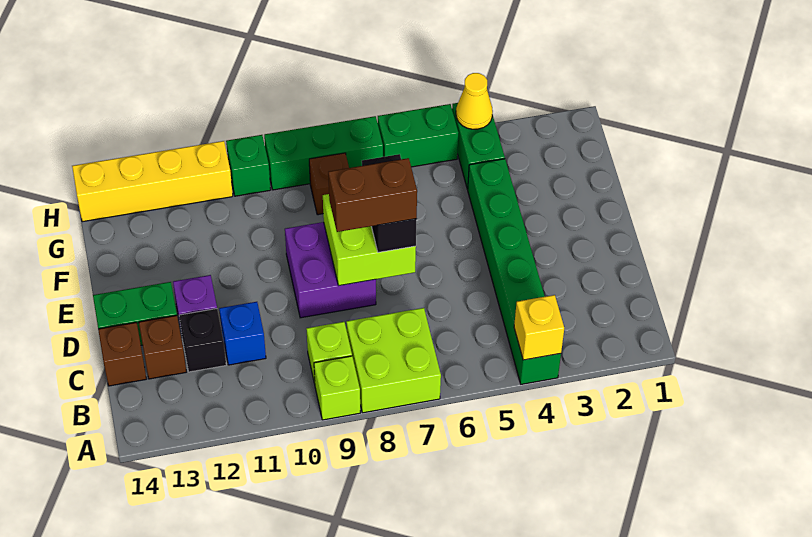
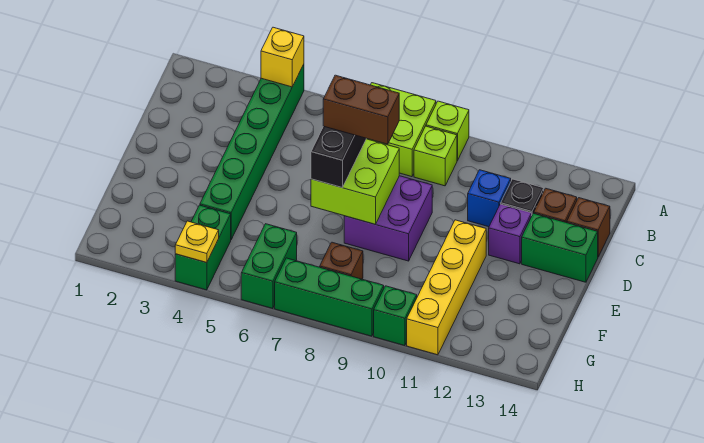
yellow 1x1 cone [456,73,493,129] -> yellow 1x1 plate [175,221,219,263]
green 1x2 brick [378,104,458,167] -> green 1x2 brick turned to [241,224,297,309]
yellow 1x4 brick [72,141,233,222] -> yellow 1x4 brick turned to [407,220,486,355]

